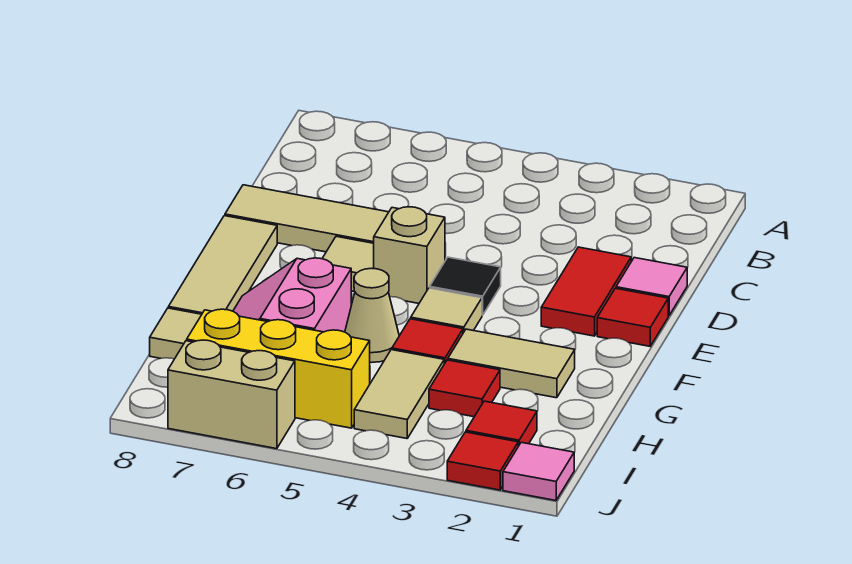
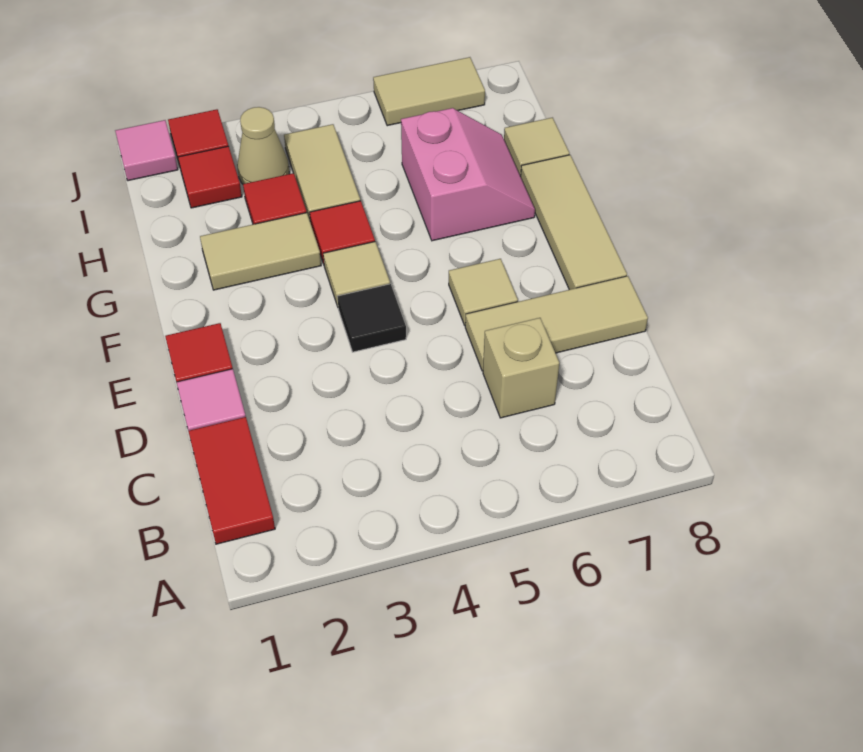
red 1x2 tile [541,247,631,336] -> red 1x2 tile moved to [188,417,275,544]
tan 1x1 brick [374,207,445,303] -> tan 1x1 brick moved to [483,318,559,418]
tan 1x1 cone [345,268,399,363] -> tan 1x1 cone moved to [237,107,289,184]
yellow 1x3 brick [187,309,370,428] -> none
tan 1x2 brick [168,340,295,449] -> tan 1x2 tile [373,57,485,126]

